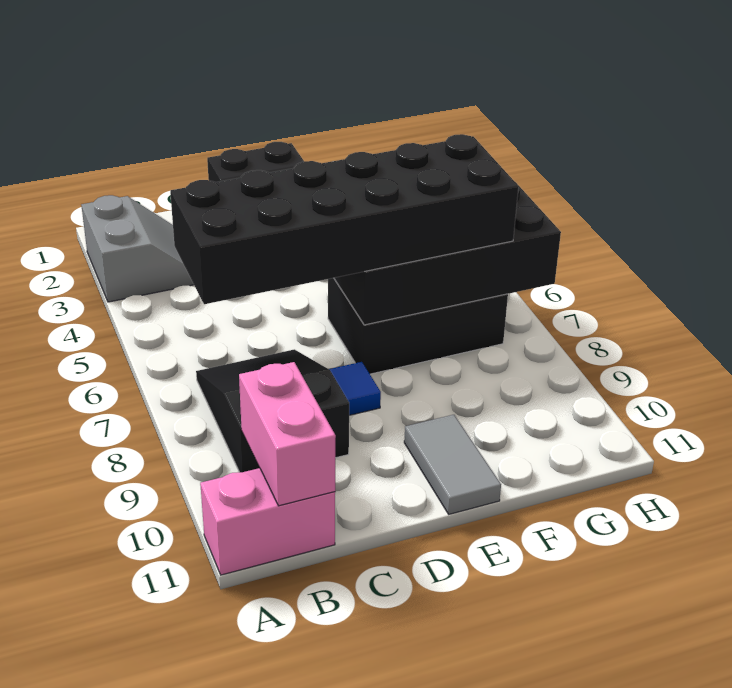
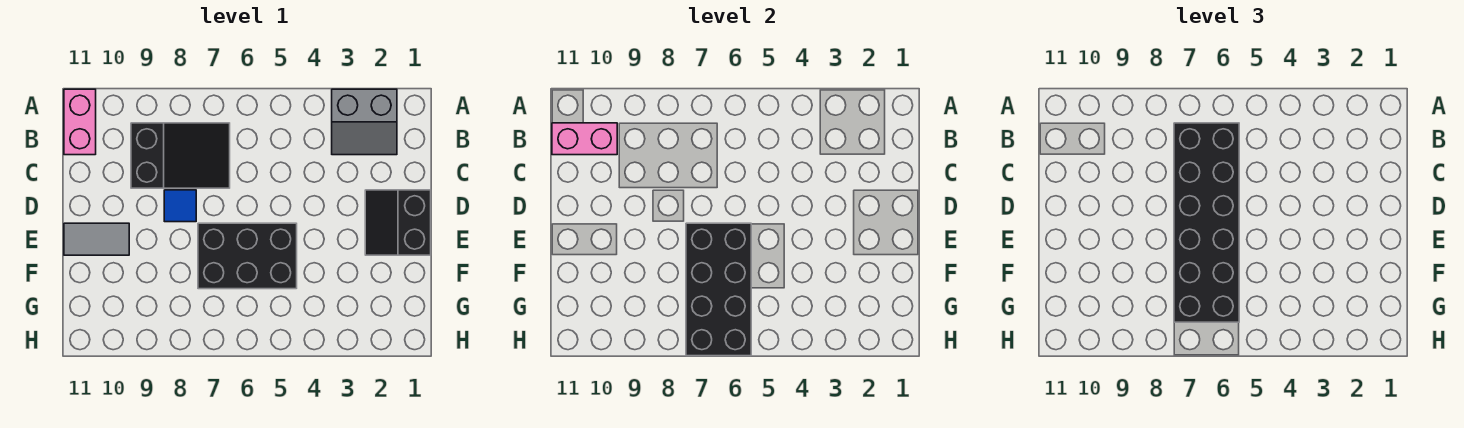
black 2x3 brick [328,278,508,374] -> black 2x3 brick turned to [198,223,297,289]

